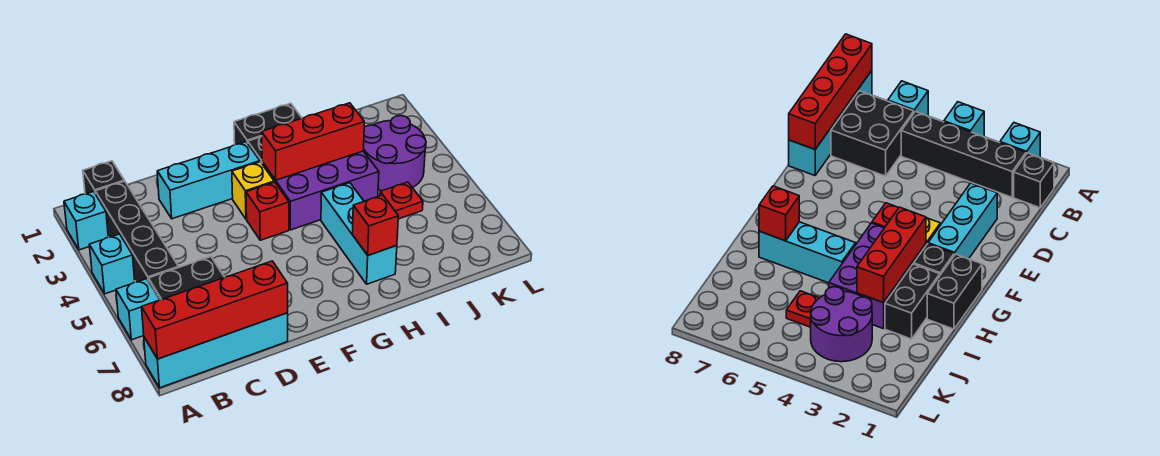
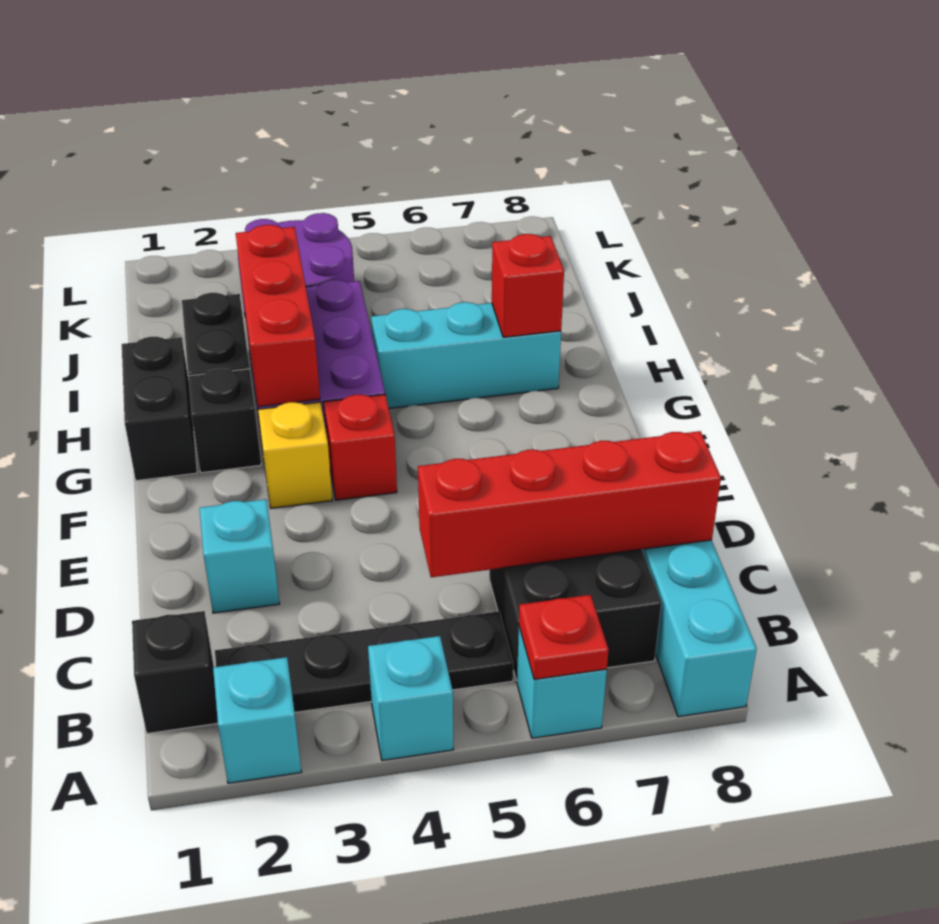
red 1x4 brick [142,261,288,359] -> red 1x4 brick turned to [418,431,721,577]
black 1x4 brick [95,181,179,282] -> black 1x4 plate [215,611,513,712]
cyan 1x3 brick [157,142,260,219] -> cyan 1x1 brick [200,499,280,613]
red 1x1 plate [380,182,423,219] -> red 1x1 plate moved to [519,595,609,680]

